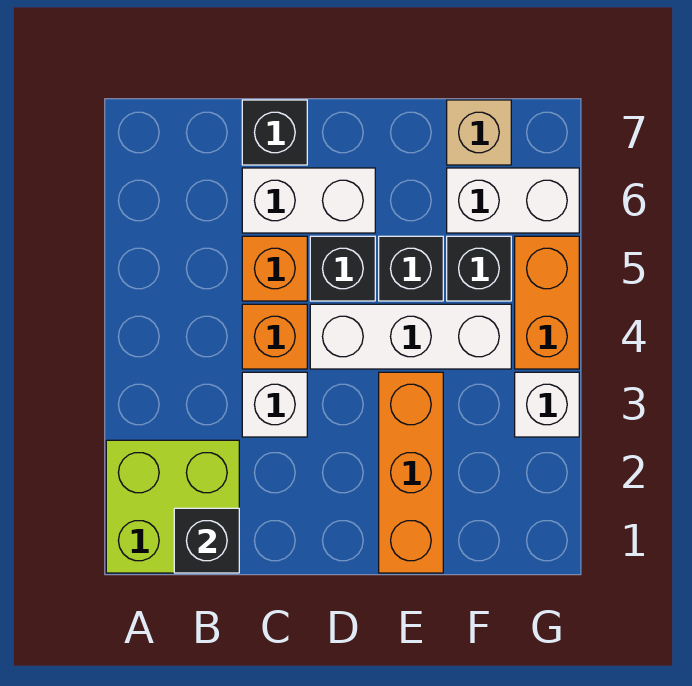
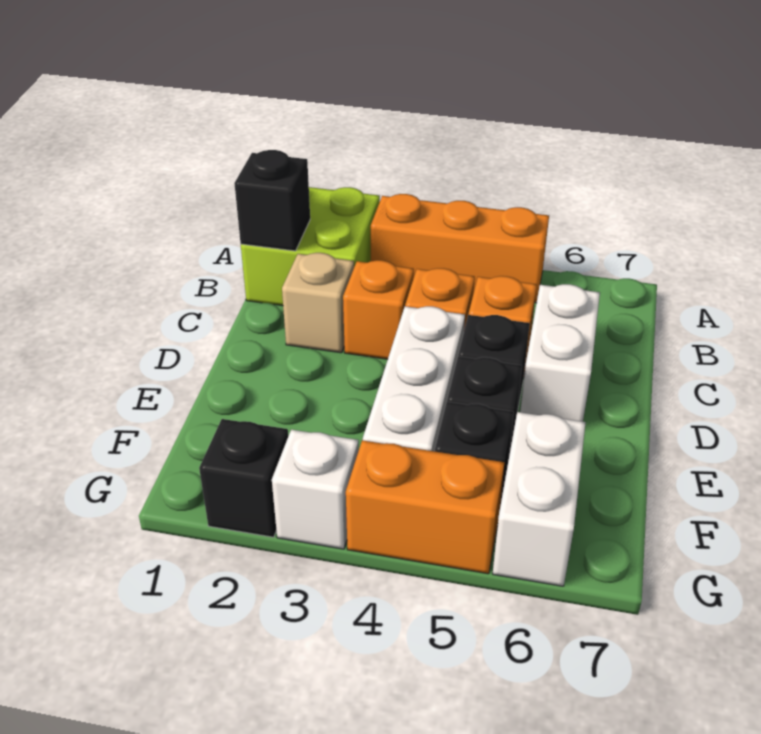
white 1x1 brick [242,372,307,437] -> orange 1x1 brick [343,260,414,359]
black 1x1 brick [242,100,307,165] -> black 1x1 brick moved to [199,419,288,537]
orange 1x3 brick [379,372,443,573] -> orange 1x3 brick moved to [371,194,549,303]
tan 1x1 brick [447,100,511,165] -> tan 1x1 brick moved to [282,253,354,353]

